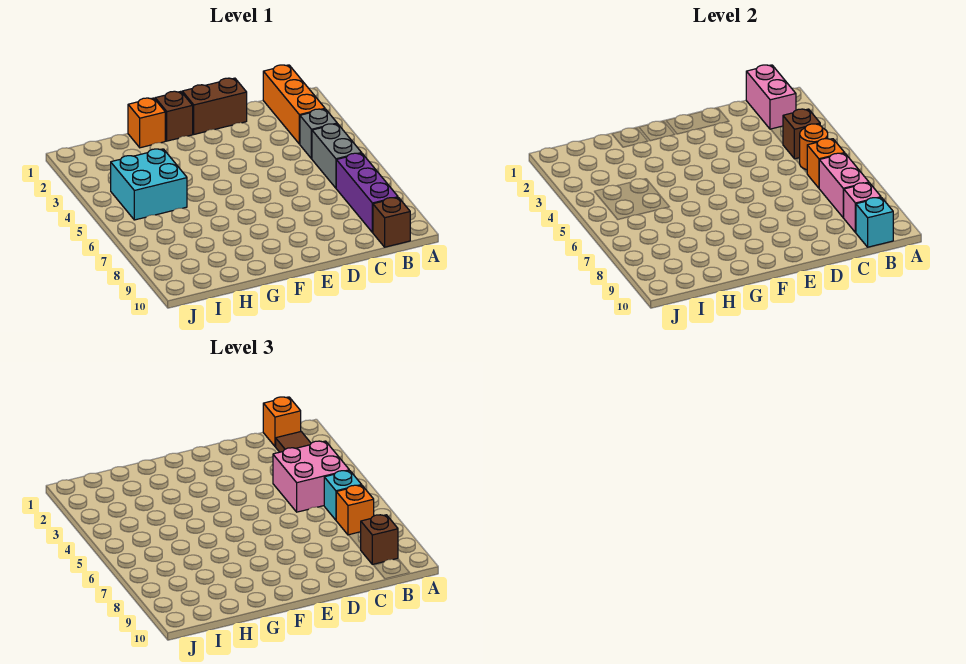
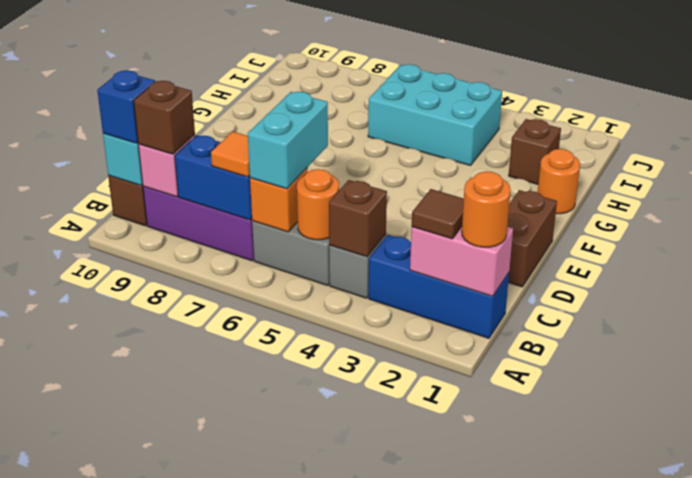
orange 1x3 brick [263,65,325,144] -> blue 1x3 brick [369,235,509,338]
orange 1x1 brick [263,397,301,446] -> orange 1x1 round brick [462,171,511,247]
pink 2x2 brick [273,441,349,512] -> none
cyan 1x1 brick [324,471,361,520] -> cyan 1x2 brick [248,92,328,189]
pink 1x2 brick [819,153,869,217] -> blue 1x2 brick [175,135,252,220]
orange 1x1 brick [336,485,374,535] -> orange 1x1 tile [211,132,250,177]
none -> blue 1x1 brick [97,70,155,143]
brown 1x1 brick [155,91,193,141] -> brown 1x1 brick moved to [509,119,561,184]
orange 1x1 brick [128,98,165,148] -> orange 1x1 round brick [538,149,580,214]
cyan 2x2 brick [111,149,187,220] -> cyan 2x3 brick [368,64,502,166]

